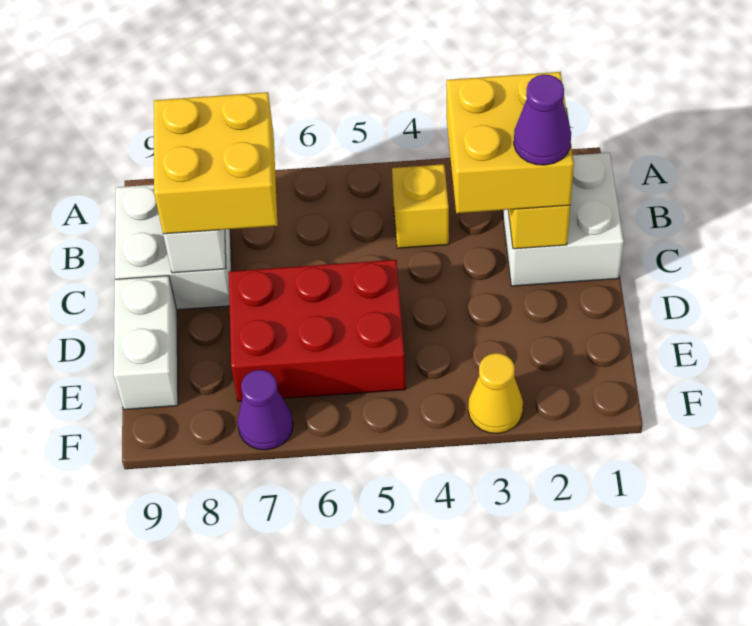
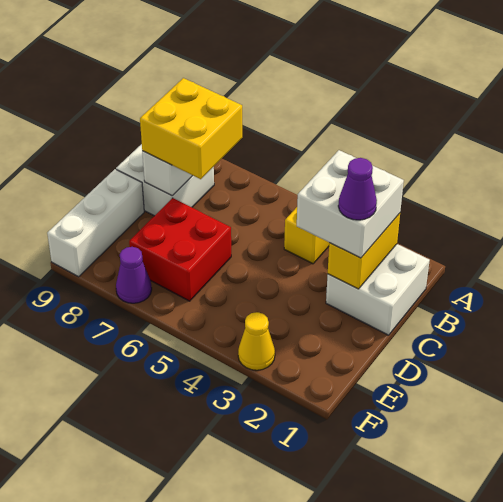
yellow 2x2 brick [447,72,574,213] -> white 2x2 brick [297,150,404,258]
red 2x3 brick [229,260,406,402] -> red 2x2 brick [129,198,231,301]
white 1x2 brick [114,276,178,410] -> white 1x3 brick [47,169,144,277]

